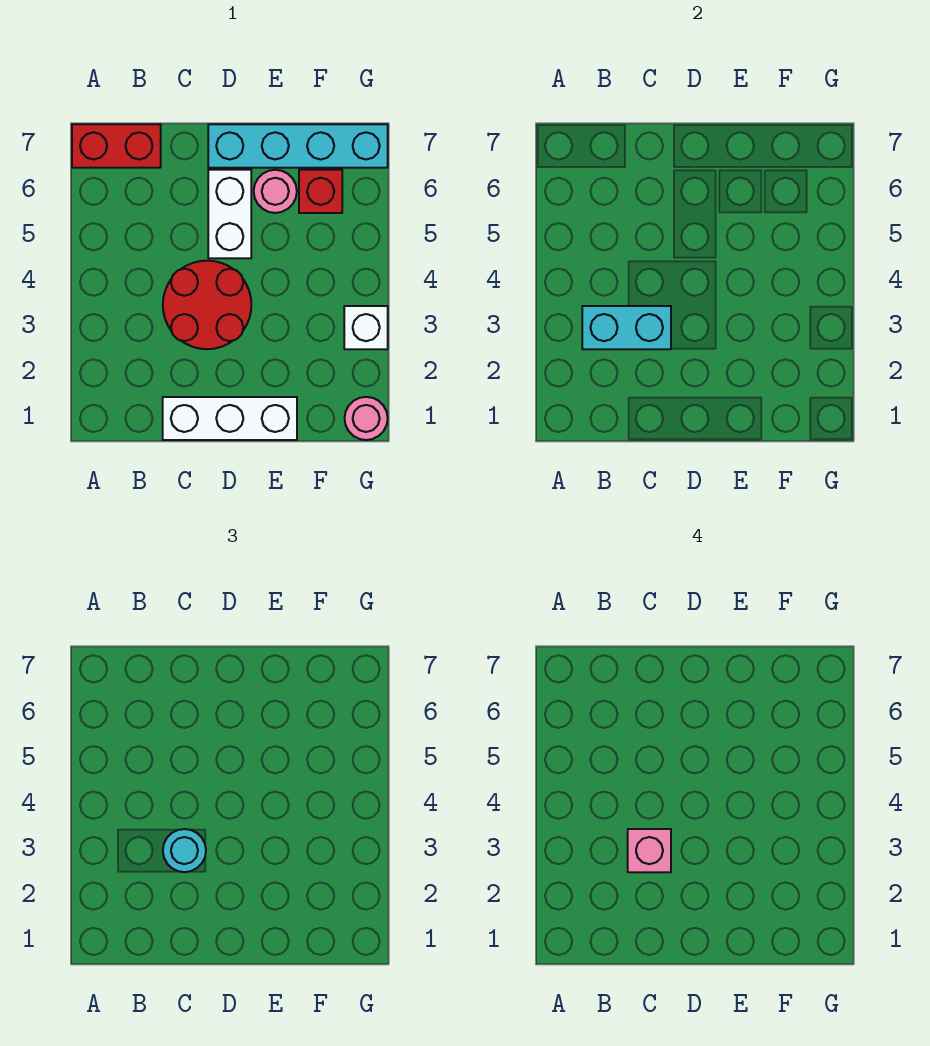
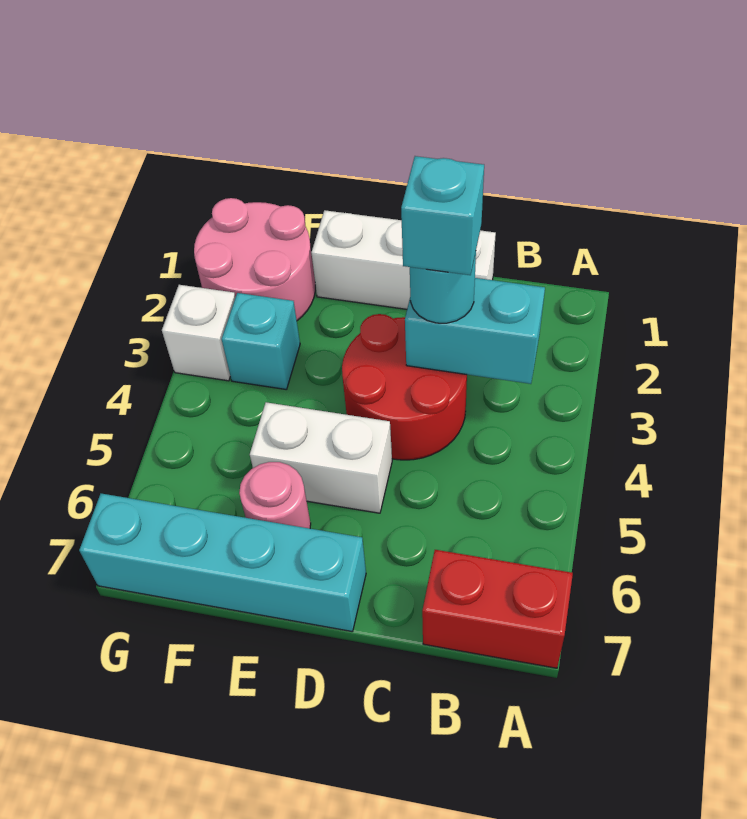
pink 1x1 brick [628,829,671,872] -> cyan 1x1 brick [401,156,484,275]
white 1x2 brick [208,170,251,258] -> white 1x2 brick turned to [250,402,392,513]
none -> cyan 1x1 brick [222,293,300,390]
red 1x1 brick [299,170,342,213] -> none
pink 1x1 round brick [345,397,388,440] -> pink 2x2 round brick [194,198,315,321]

